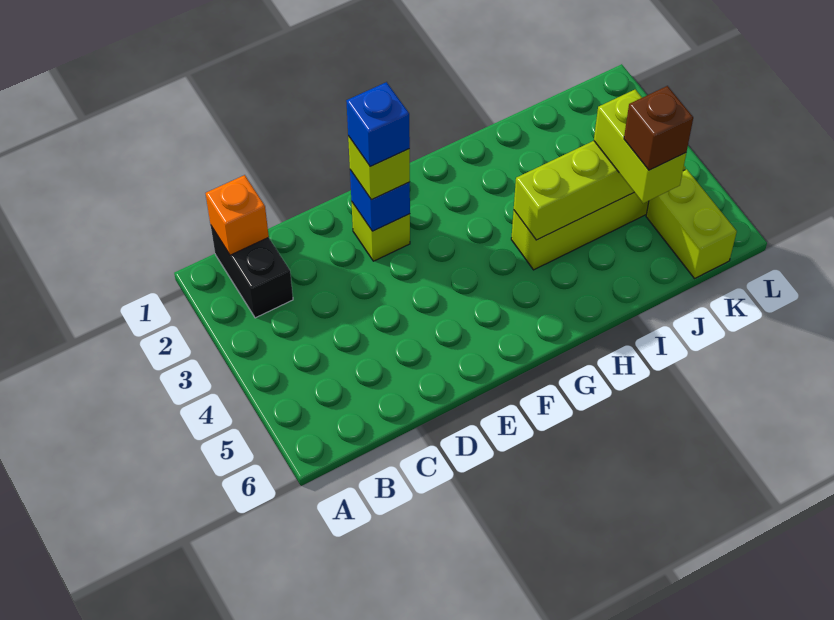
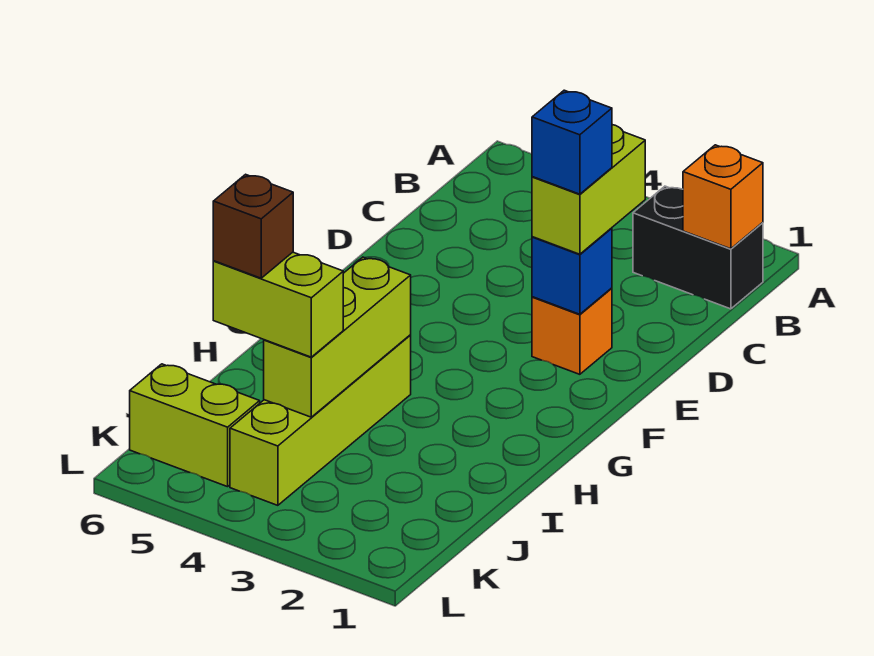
lime 1x1 brick [351,201,410,261] -> orange 1x1 brick [532,288,612,374]
lime 1x1 brick [348,136,410,200] -> lime 1x2 brick [532,125,645,254]

